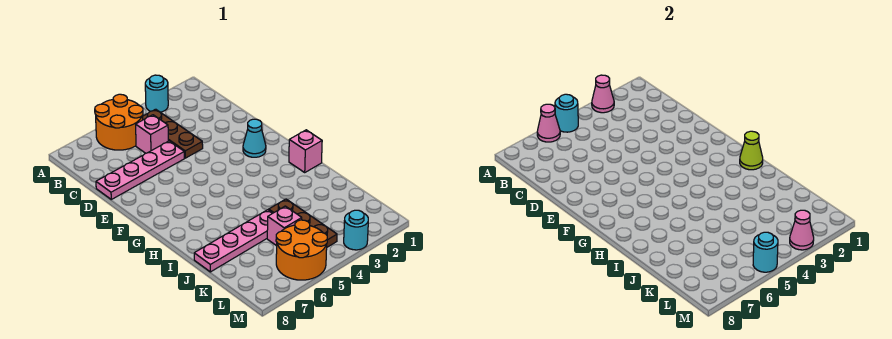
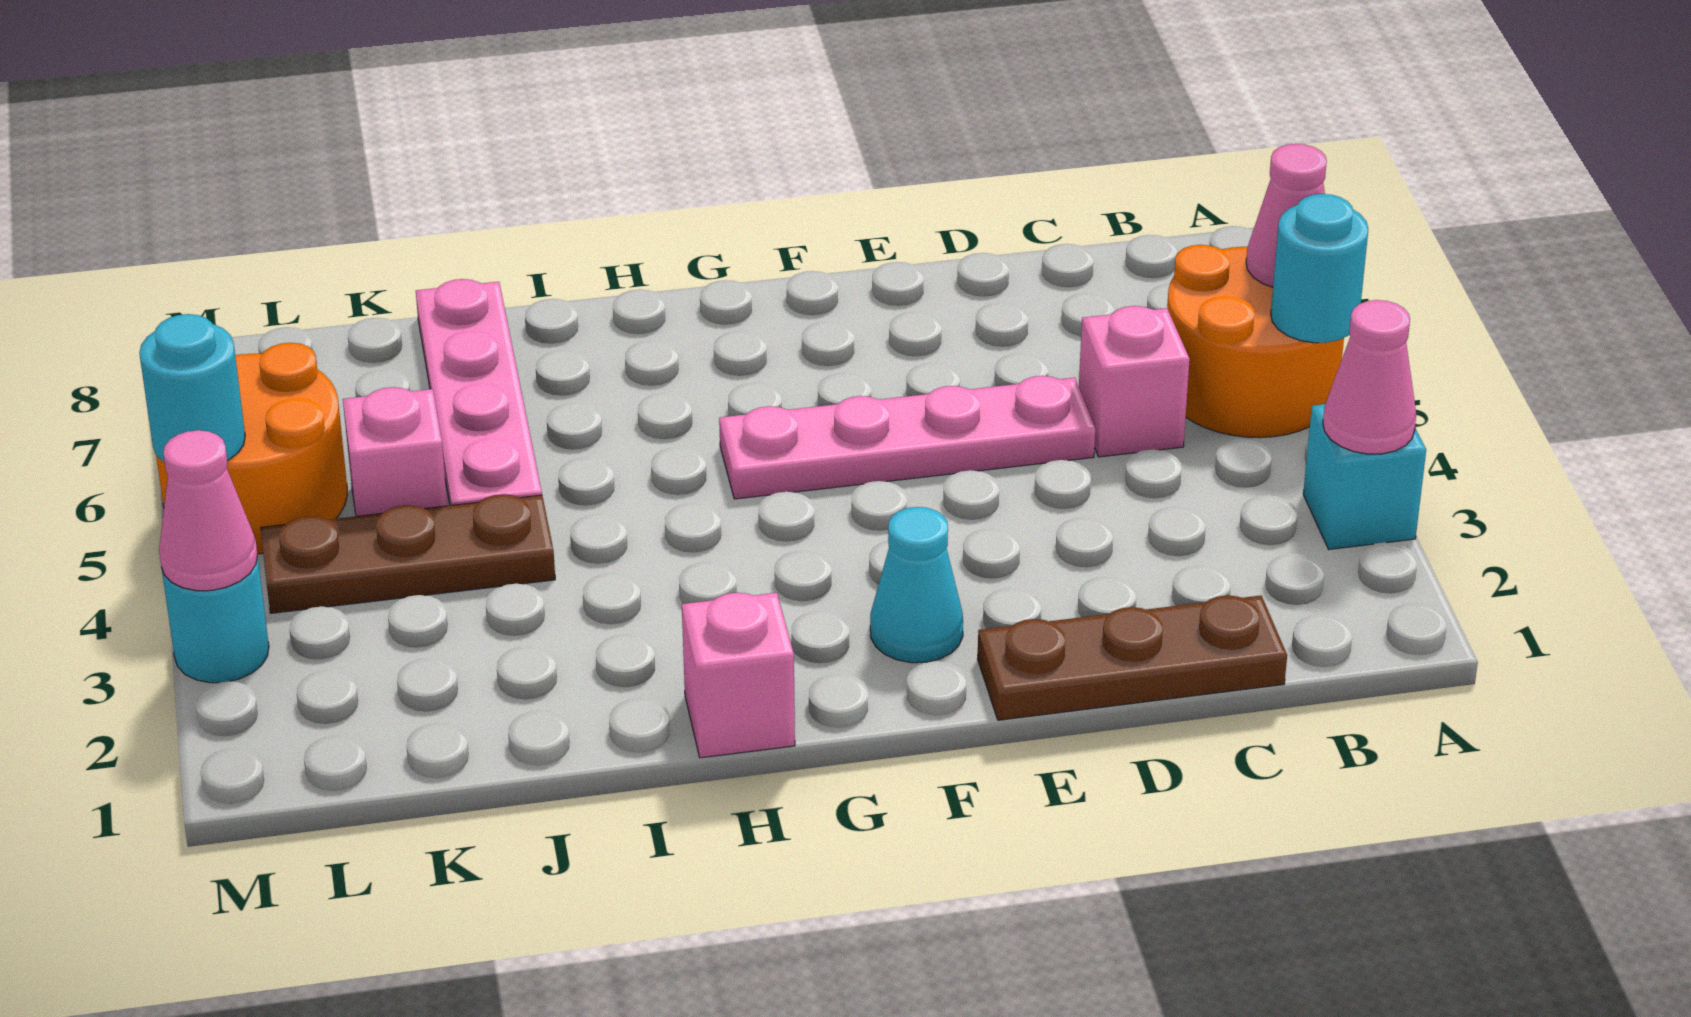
cyan 1x1 round brick [145,75,168,112] -> cyan 1x1 brick [1303,404,1426,549]
brown 1x3 plate [143,109,203,158] -> brown 1x3 plate moved to [978,595,1287,720]
pink 1x4 plate [96,141,184,199] -> pink 1x4 plate turned to [719,376,1095,499]
lime 1x1 cone [740,131,763,170] -> none

